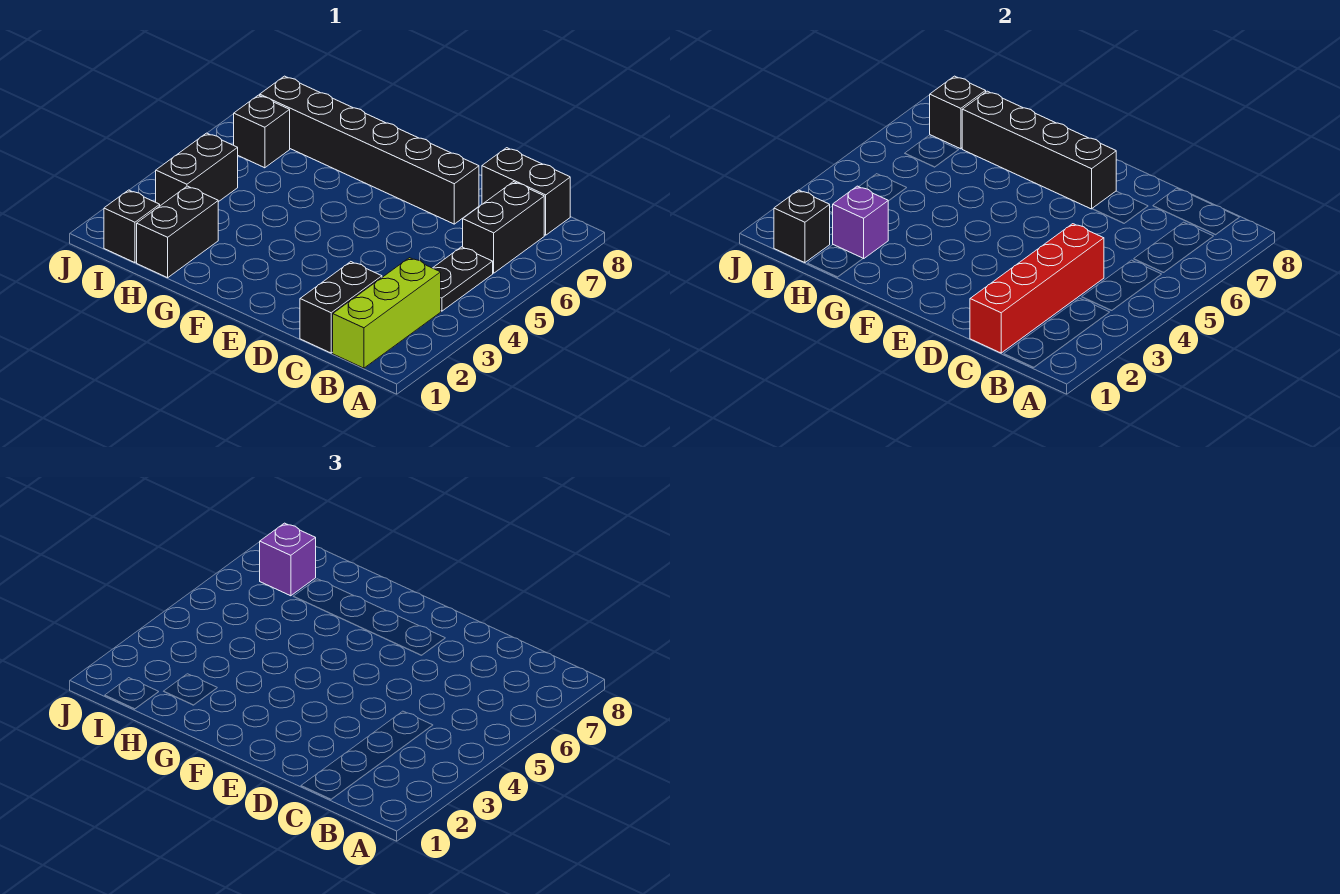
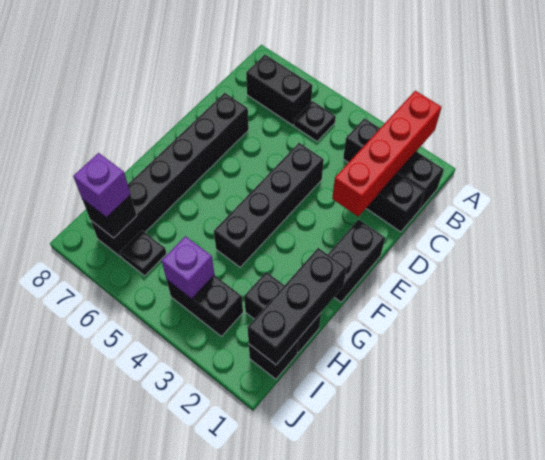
lime 1x3 brick [333,258,441,368] -> black 1x3 brick [343,118,444,210]
black 1x2 plate [433,247,493,311] -> black 1x1 plate [294,101,336,141]
black 1x2 brick [482,148,570,235] -> black 1x2 brick moved to [328,219,385,302]
red 1x4 brick [970,224,1104,353] -> red 1x4 brick turned to [332,91,441,216]
black 1x4 brick [962,91,1116,209] -> black 1x4 brick moved to [214,143,324,267]
purple 1x1 brick [833,186,888,259] -> purple 1x1 brick moved to [162,236,214,299]
black 1x1 brick [774,190,830,263] -> black 1x3 brick [247,248,346,365]
black 1x1 brick [234,95,290,168] -> black 1x1 plate [120,230,167,276]

